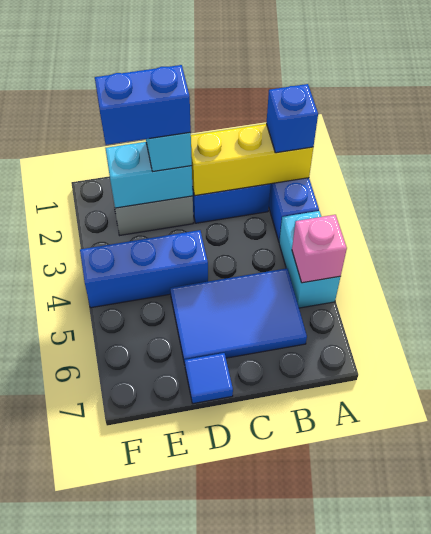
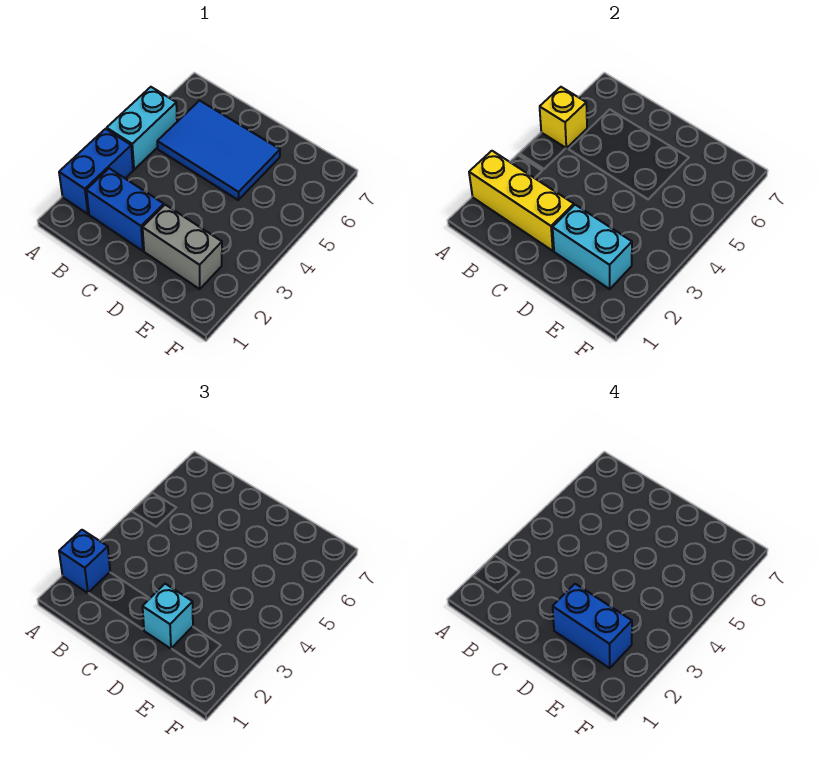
pink 1x1 brick [292,215,347,283] -> yellow 1x1 brick [540,87,587,148]
blue 1x3 brick [80,230,208,308] -> none
blue 1x1 tile [185,353,233,404] -> none

